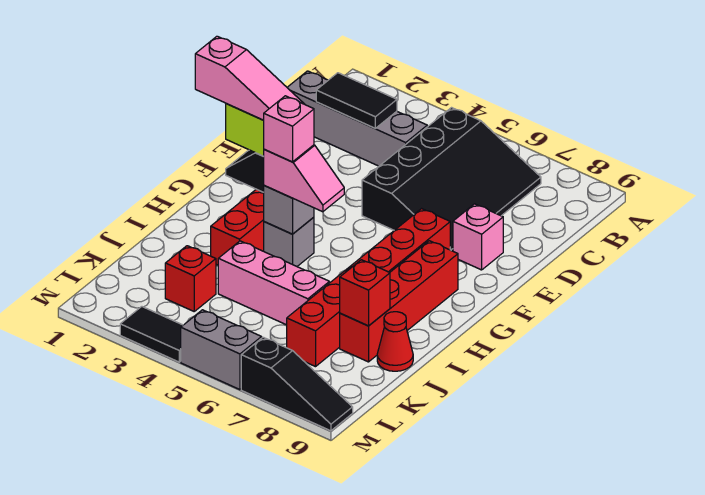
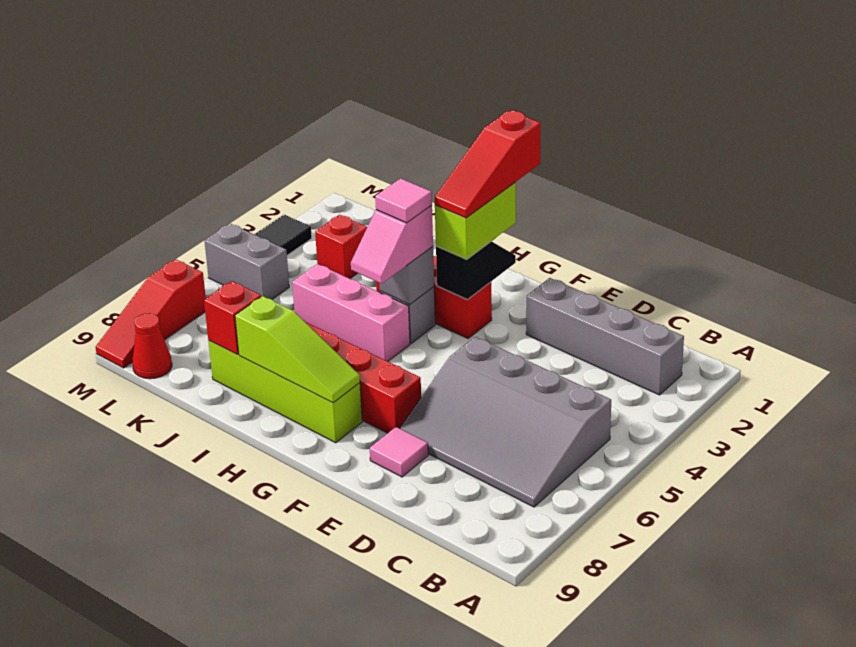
black 3x4 slope [362,108,541,251] -> grey 3x4 slope [400,337,611,507]
grey 1x4 brick [287,71,427,166] -> grey 1x4 brick turned to [526,278,684,395]
black 1x2 tile [316,73,397,128] -> none
pink 1x1 brick [453,204,503,270] -> pink 1x1 tile [370,427,428,477]
pink 1x3 slope [195,36,304,120] -> red 1x3 slope [435,111,540,218]
red 1x4 brick [340,241,458,362] -> lime 1x4 brick [208,341,362,443]
none -> lime 1x3 slope [235,296,360,403]
pink 1x1 brick [263,96,314,162] -> pink 1x1 tile [375,179,432,223]
pink 1x3 brick [218,241,329,325] -> pink 1x3 brick turned to [292,264,410,361]
red 1x1 cone [377,312,413,371] -> red 1x1 cone moved to [132,313,172,379]
grey 1x2 brick [181,310,262,390] -> grey 1x2 brick turned to [204,224,289,299]
black 1x3 slope [241,337,353,431] -> red 1x3 slope [96,259,206,368]

